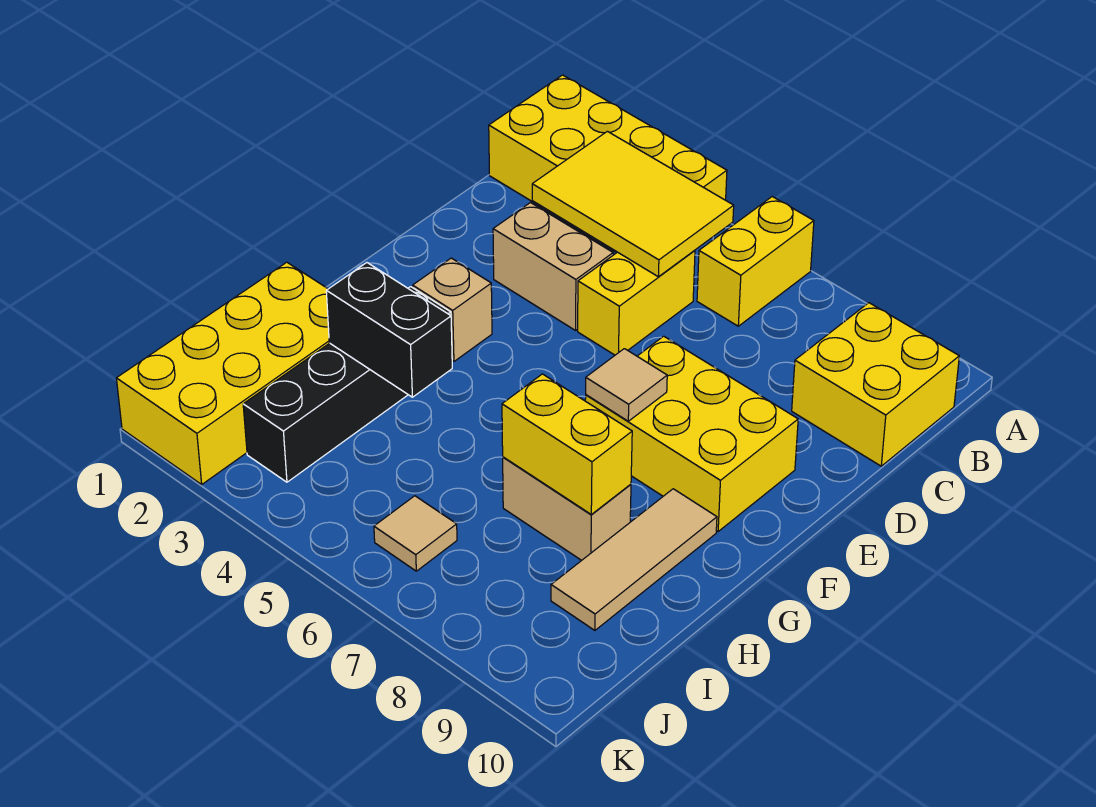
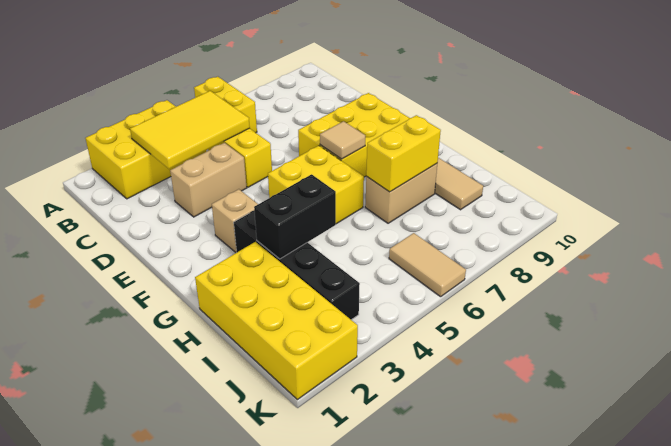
yellow 2x4 brick [489,75,727,253] -> yellow 2x3 brick [85,100,206,199]
yellow 2x2 brick [792,303,959,466] -> yellow 2x2 brick moved to [268,146,364,224]
tan 1x1 tile [374,496,457,571] -> tan 1x2 tile [389,233,466,297]

